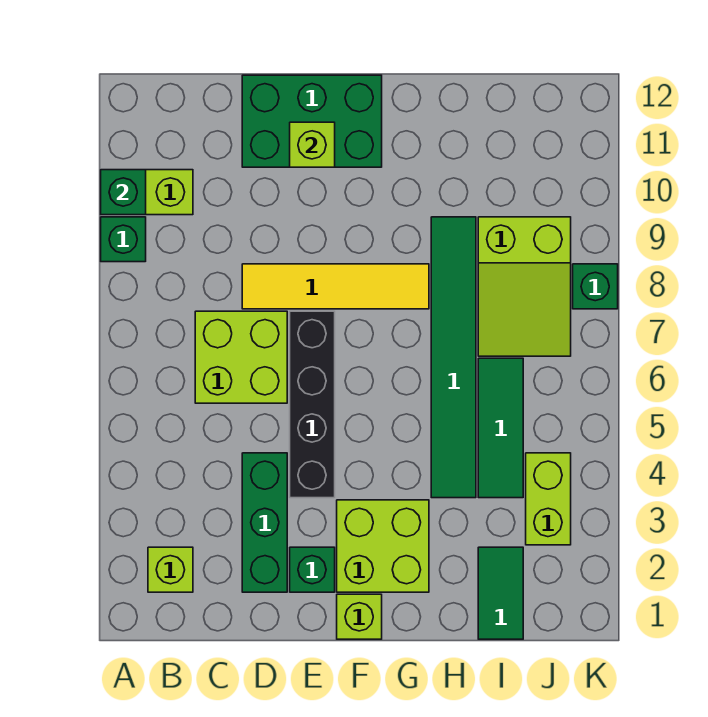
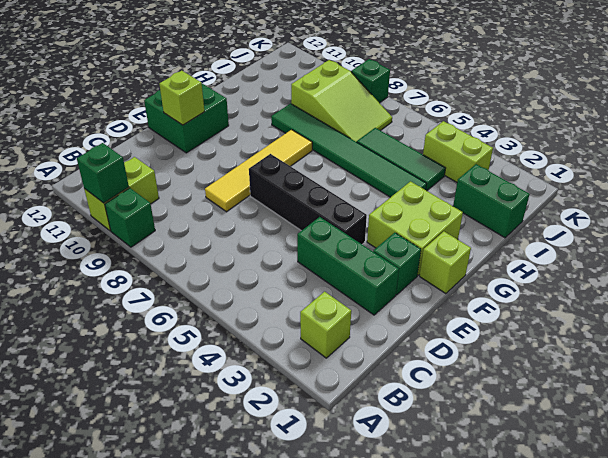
lime 2x2 brick [195,311,287,403] -> none
green 2x3 brick [242,75,382,167] -> green 2x2 brick [144,84,229,153]
green 1x2 tile [478,547,523,639] -> green 1x2 brick [453,164,530,238]

